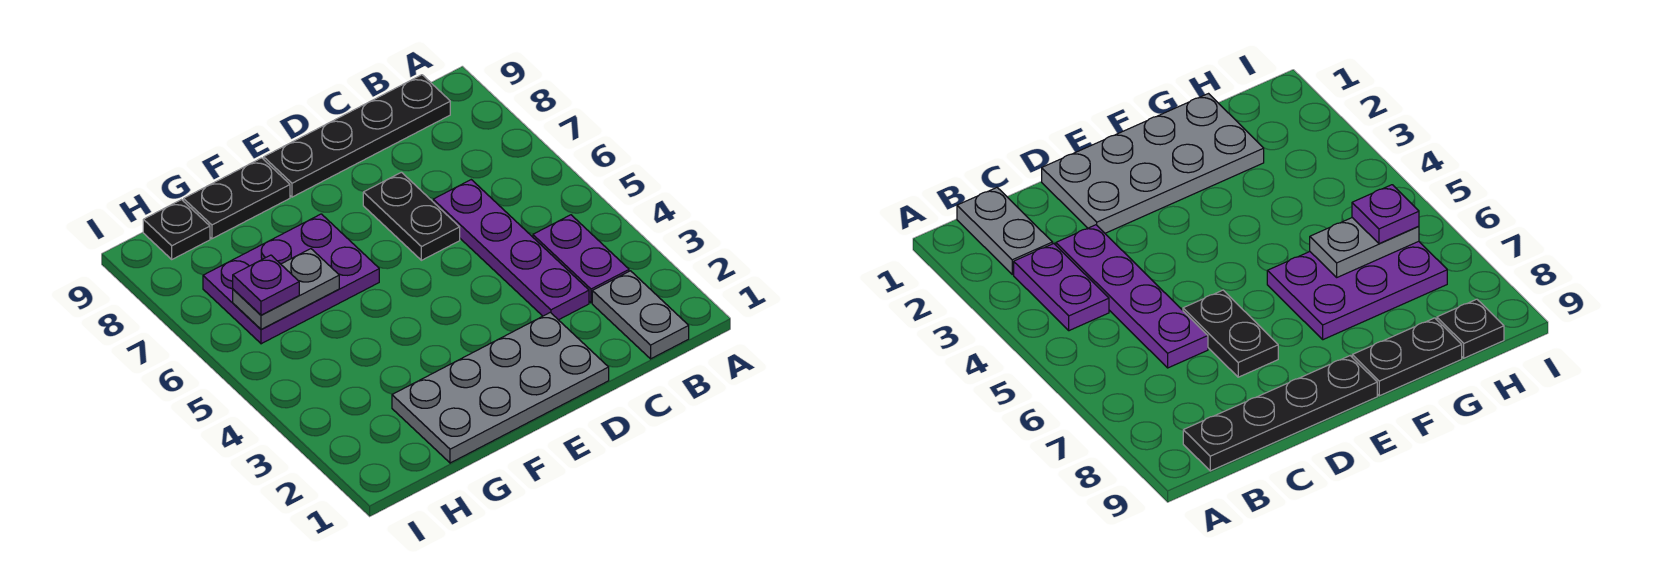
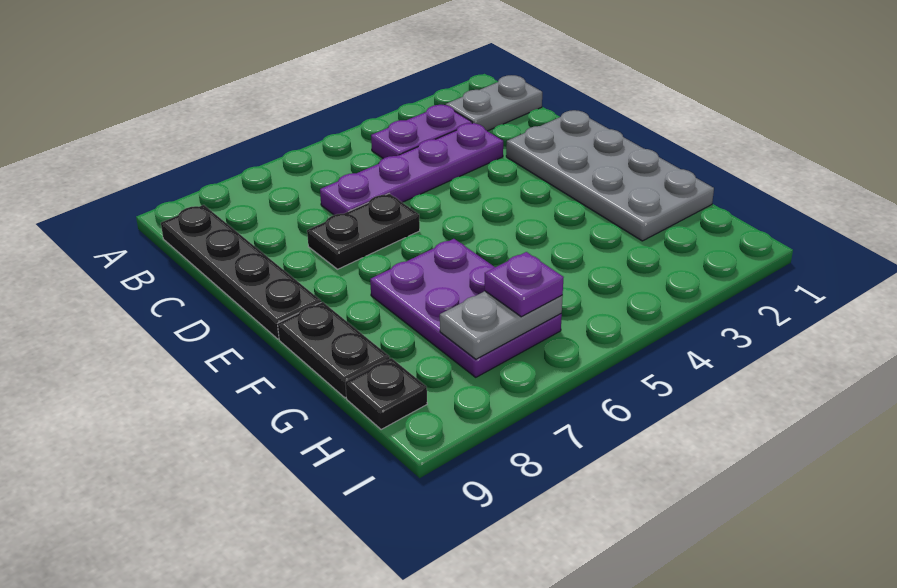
grey 1x2 plate [233,249,339,330] -> grey 1x2 plate turned to [440,291,563,359]

